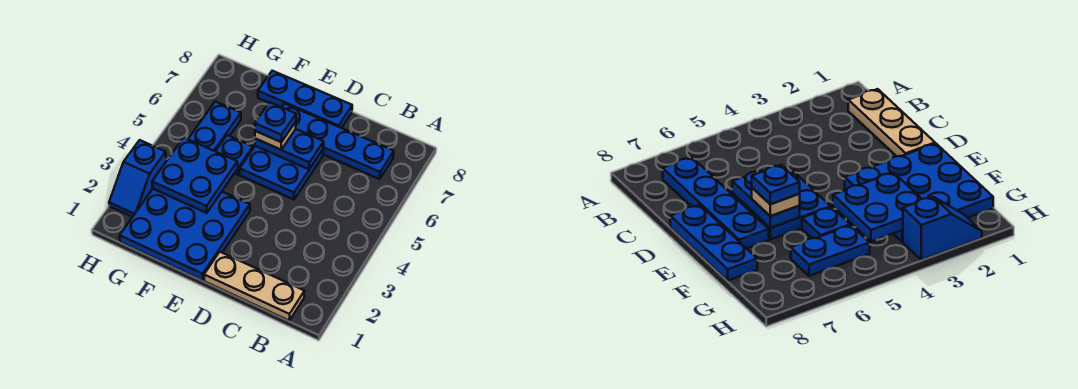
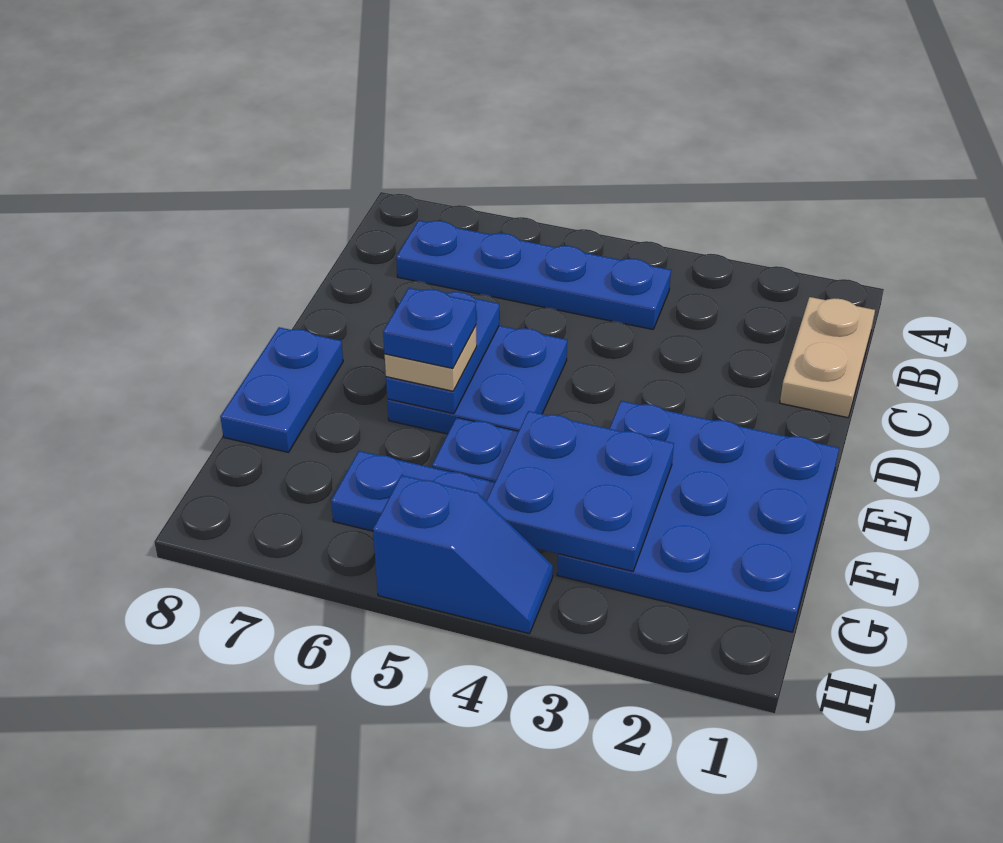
tan 1x3 plate [204,252,305,321] -> tan 1x2 plate [780,297,875,418]
blue 1x4 plate [282,104,394,179] -> blue 1x4 plate turned to [396,220,671,329]
blue 1x3 plate [258,71,352,128] -> blue 1x2 plate [220,327,343,452]
blue 1x2 slope [109,140,166,217] -> blue 1x2 slope moved to [373,475,553,634]

